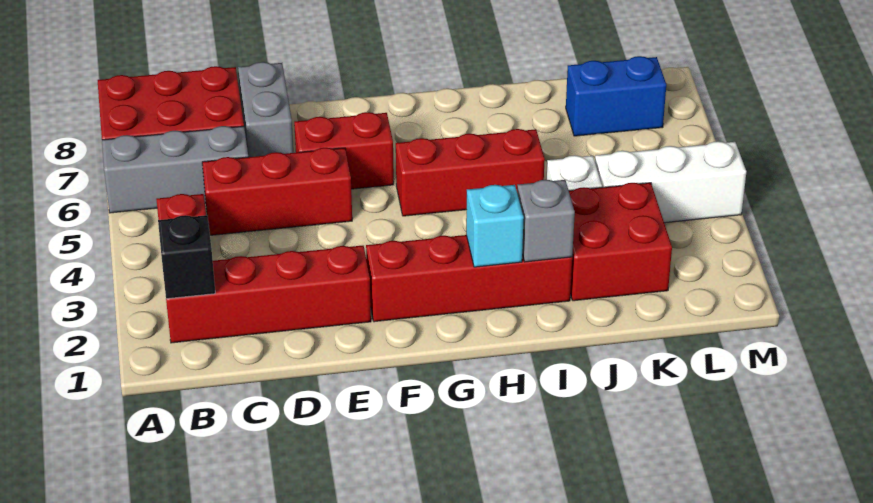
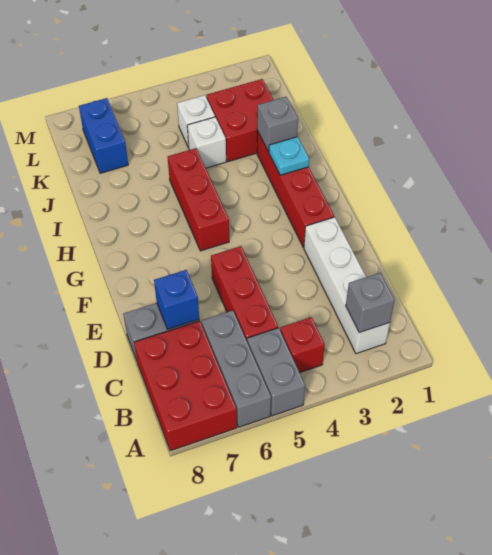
none -> grey 1x2 brick [247,328,305,416]
red 1x4 brick [166,246,371,343] -> white 1x4 brick [304,217,390,354]
black 1x1 brick [158,215,215,299] -> grey 1x1 brick [346,273,395,333]
none -> blue 1x1 brick [154,270,199,329]
red 1x2 brick [294,112,394,189] -> none
cyan 1x1 brick [466,185,524,267] -> cyan 1x1 plate [269,137,309,175]
white 1x3 brick [595,141,746,223] -> white 1x1 brick [177,95,215,148]

